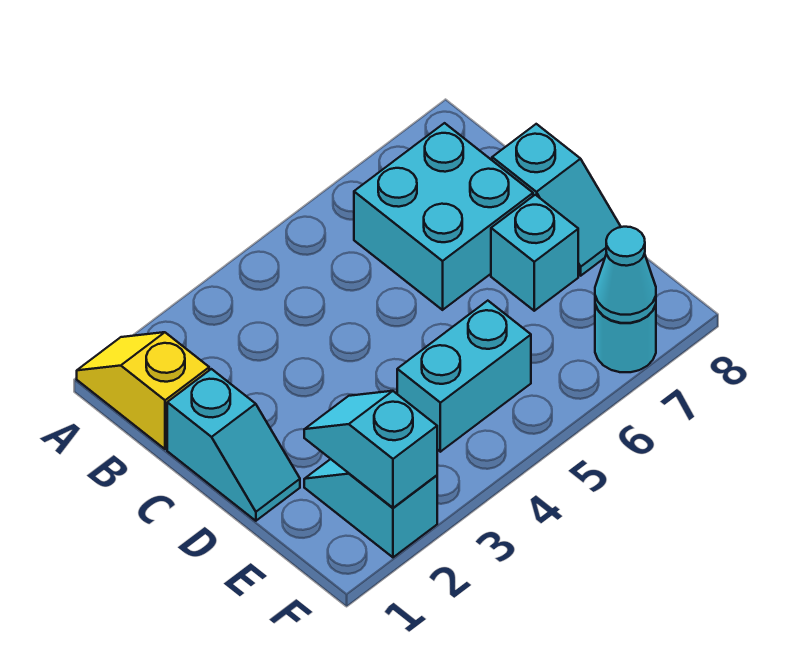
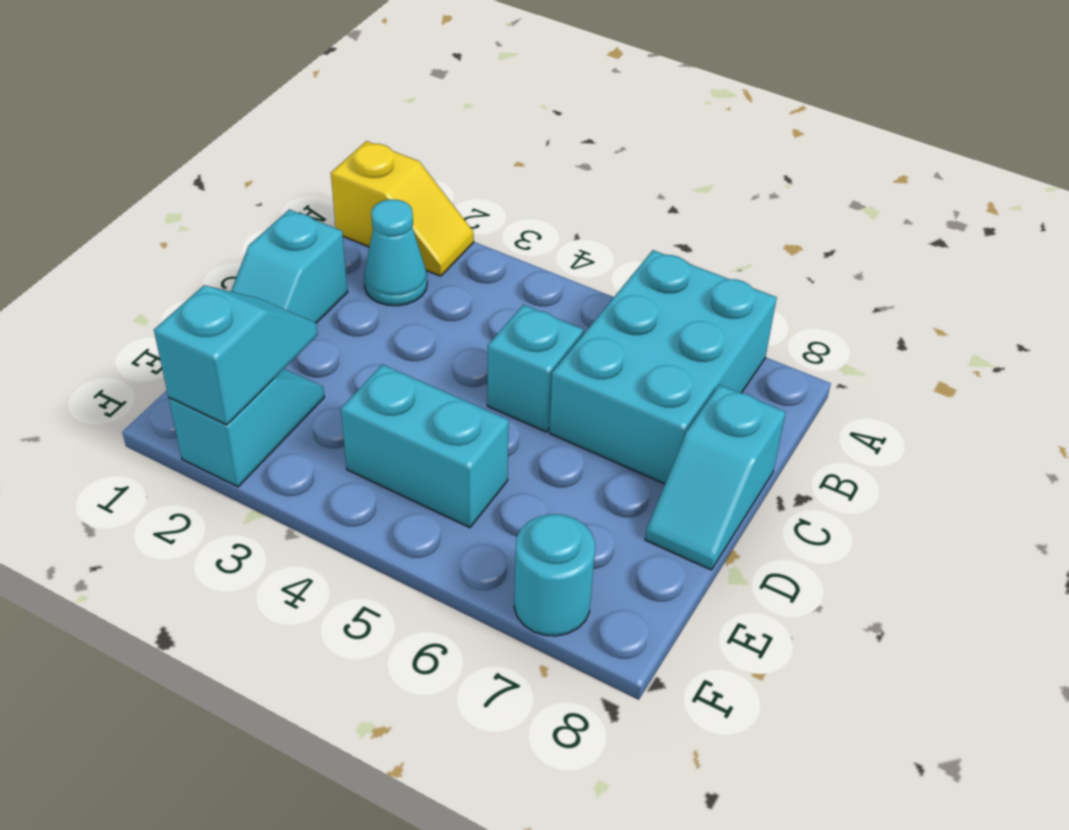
yellow 1x2 slope [77,332,209,449] -> yellow 1x2 slope turned to [331,141,474,276]
cyan 2x2 brick [354,123,533,310] -> cyan 2x3 brick [549,250,777,484]
cyan 1x1 brick [491,195,578,311] -> cyan 1x1 brick moved to [487,305,583,432]
cyan 1x1 cone [595,227,656,323] -> cyan 1x1 cone moved to [364,199,427,306]

